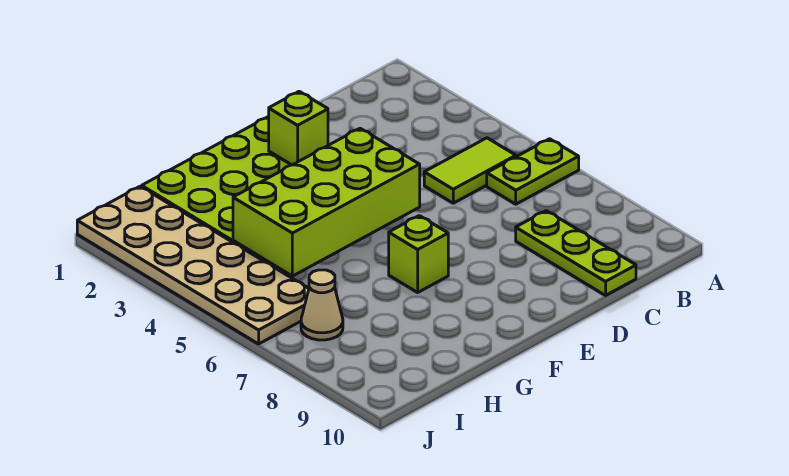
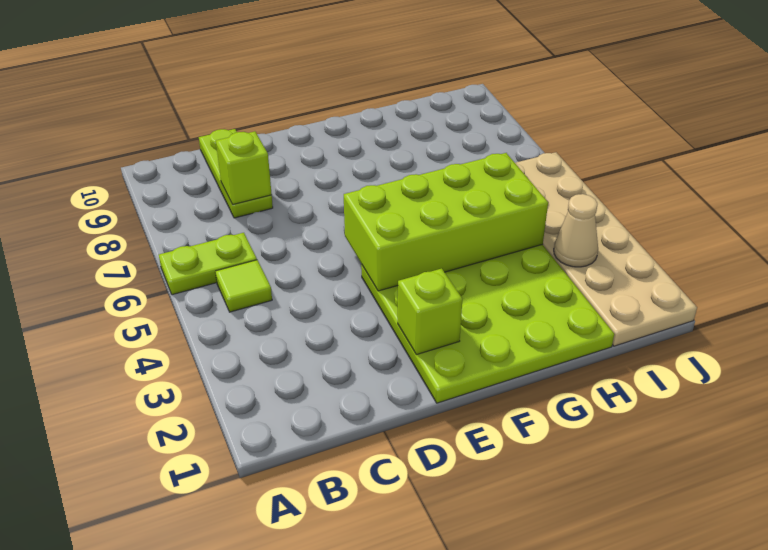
lime 1x2 tile [424,138,516,203] -> lime 1x1 tile [215,260,272,312]
lime 1x1 brick [389,216,448,292] -> lime 1x1 brick moved to [216,131,272,205]
tan 1x1 cone [301,270,343,340] -> tan 1x1 cone moved to [554,194,598,267]

